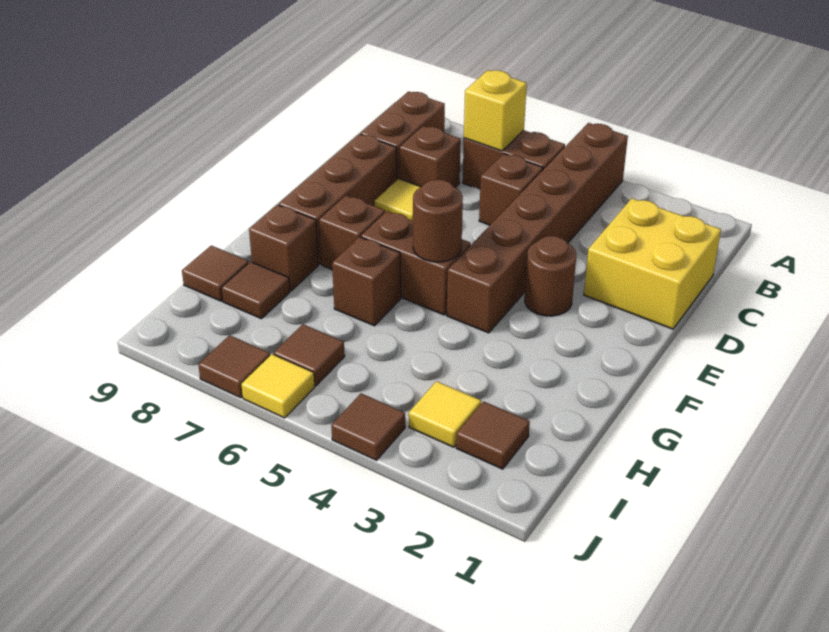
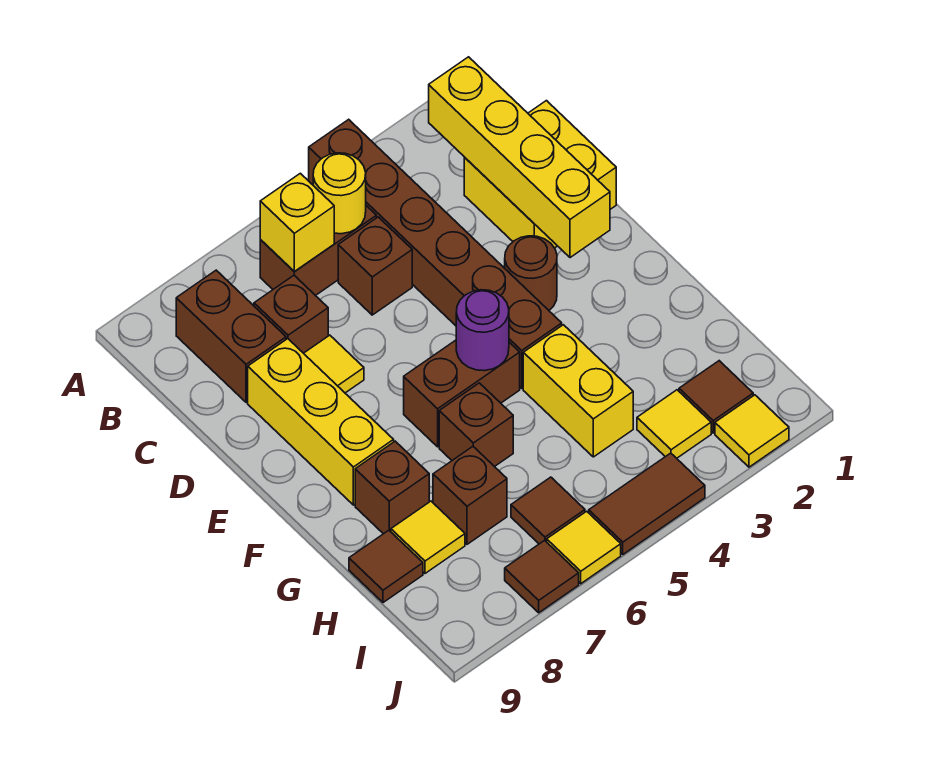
none -> yellow 1x4 brick [429,57,610,258]
none -> yellow 1x1 round brick [313,153,366,234]
brown 1x3 brick [279,134,397,264] -> yellow 1x3 brick [248,339,394,505]
brown 1x1 round brick [413,180,463,262] -> purple 1x1 round brick [456,290,509,371]
brown 1x1 brick [319,195,385,269] -> brown 1x1 brick moved to [433,447,507,544]
none -> yellow 1x2 brick [523,325,633,457]
brown 1x1 tile [222,262,290,319] -> yellow 1x1 tile [391,501,465,573]
none -> yellow 1x1 tile [715,395,789,467]
brown 1x1 tile [331,393,405,460] -> brown 1x2 tile [589,453,705,554]

